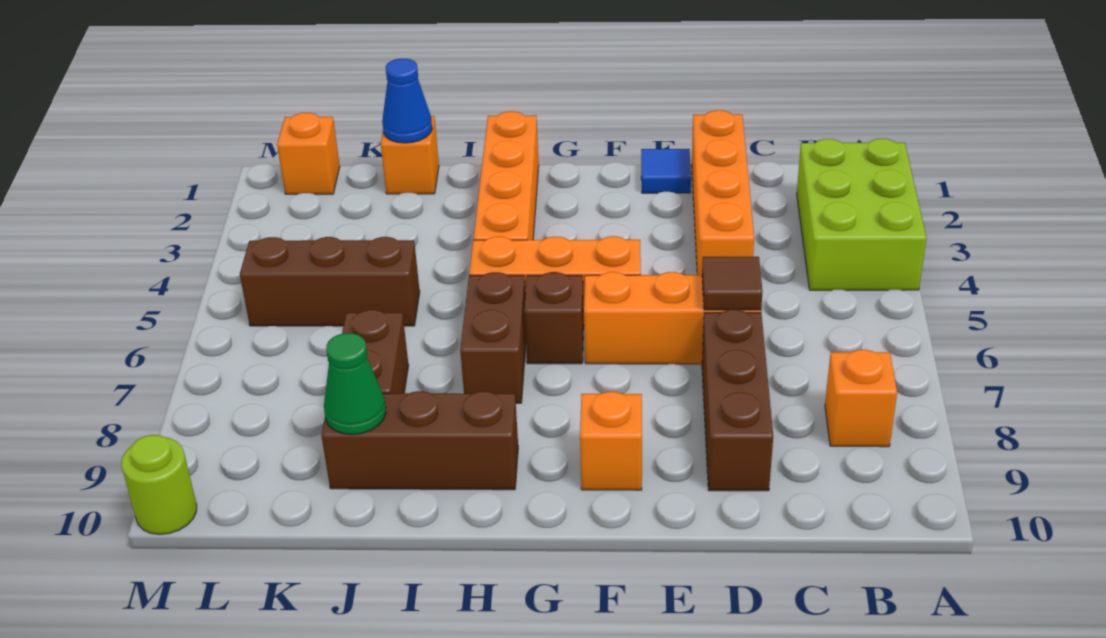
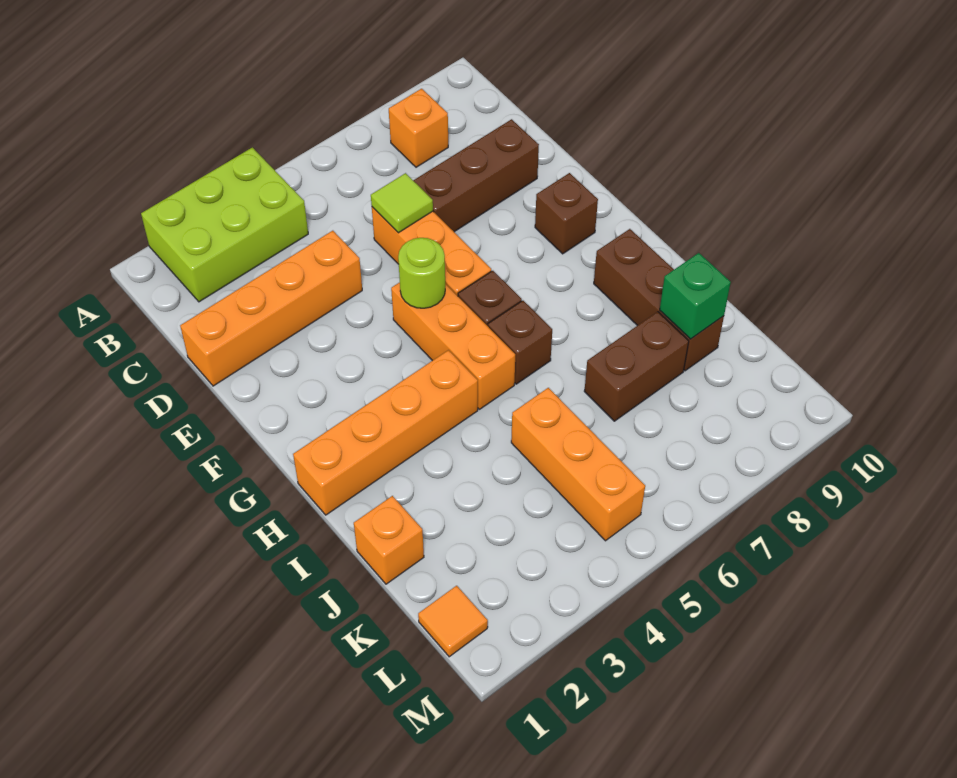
brown 1x1 tile [702,257,762,310] -> lime 1x1 tile [371,173,433,233]
blue 1x1 tile [641,149,691,193] -> none
orange 1x1 brick [580,392,642,490] -> brown 1x1 brick [535,173,598,254]
brown 1x2 brick [460,272,526,403] -> brown 1x1 brick [488,301,552,384]
blue 1x1 cone [382,59,432,143] -> none
brown 1x3 brick [240,237,420,326] -> orange 1x3 brick [511,388,645,541]
green 1x1 cone [324,333,386,435] -> green 1x1 brick [660,253,731,339]
orange 1x1 brick [277,113,340,194] -> orange 1x1 tile [418,586,488,657]
lime 1x1 round brick [121,435,197,534] -> lime 1x1 round brick moved to [398,238,445,308]

